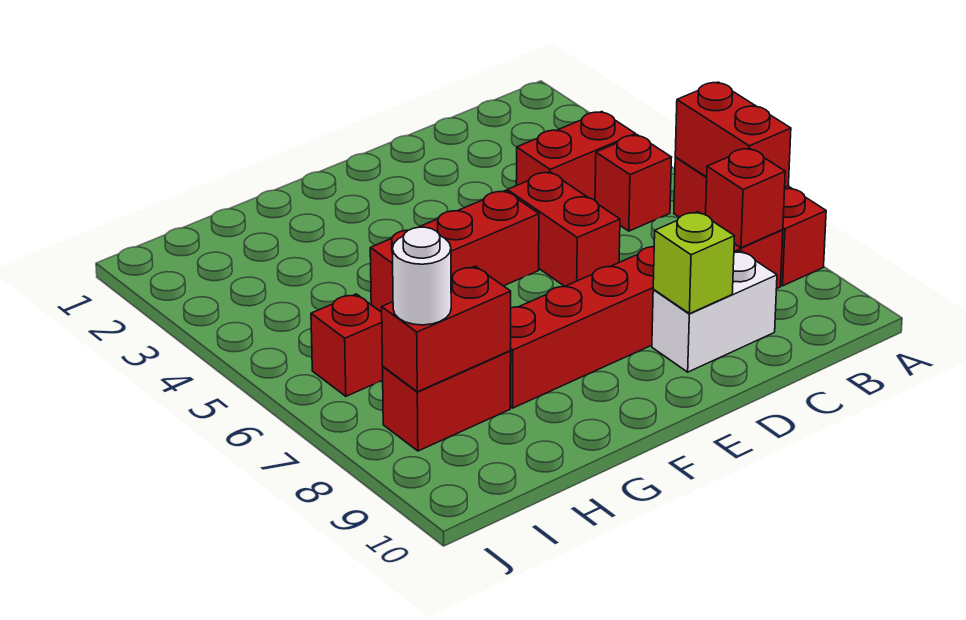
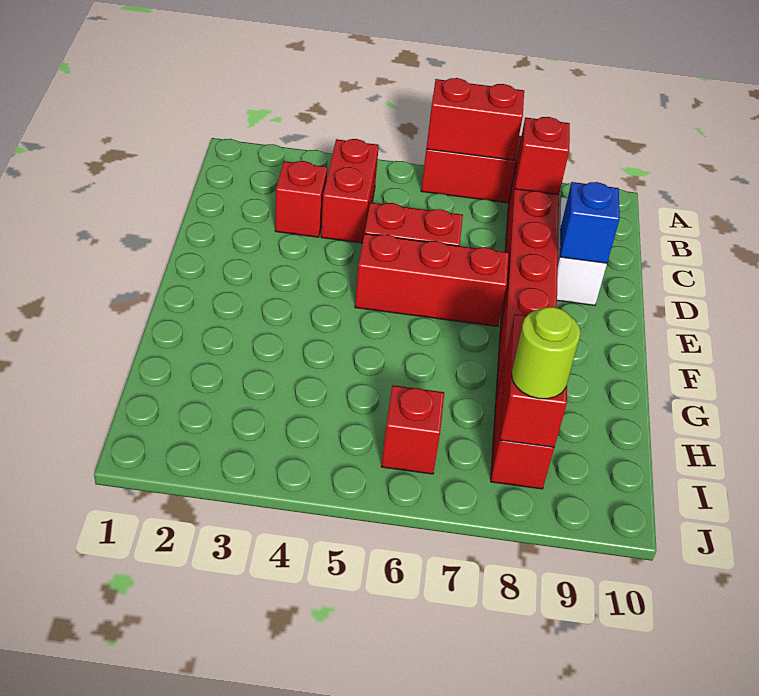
red 1x1 brick [595,135,672,231] -> red 1x1 brick moved to [275,161,327,237]
lime 1x1 brick [653,212,734,314] -> blue 1x1 brick [560,182,620,263]
red 1x3 brick [370,191,539,312] -> red 1x3 brick turned to [355,234,509,326]
white 1x1 round brick [392,227,451,325] -> lime 1x1 round brick [512,307,581,399]

